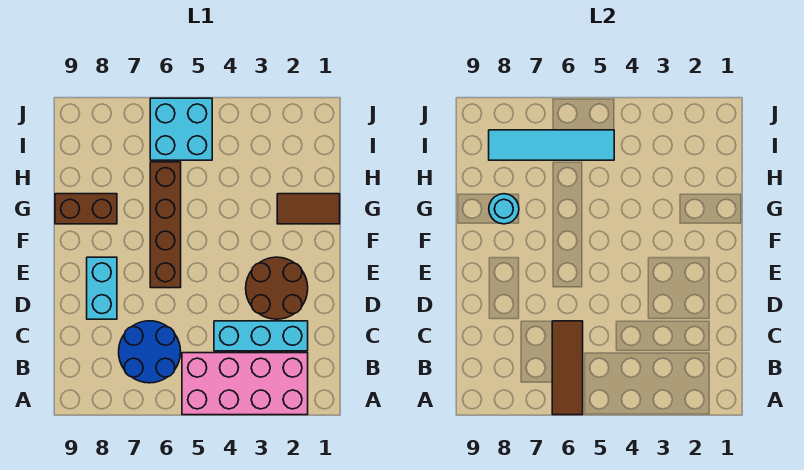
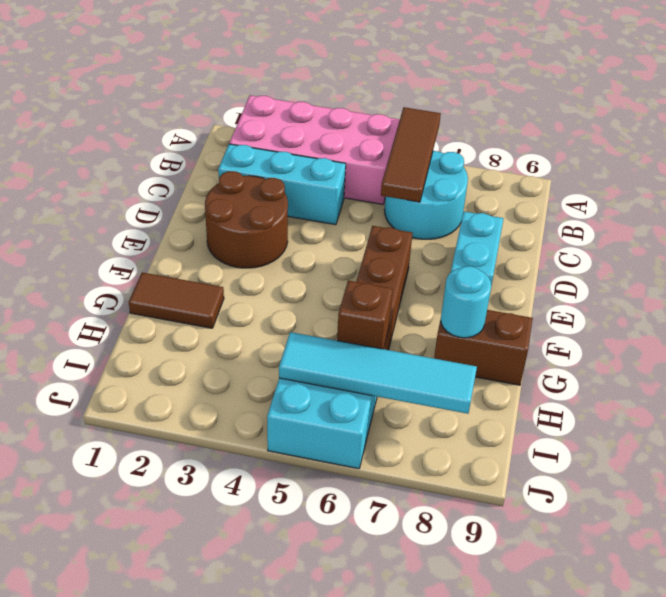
blue 2x2 round brick [119,321,181,383] -> cyan 2x2 round brick [384,151,468,239]
none -> brown 1x1 brick [337,280,393,349]

